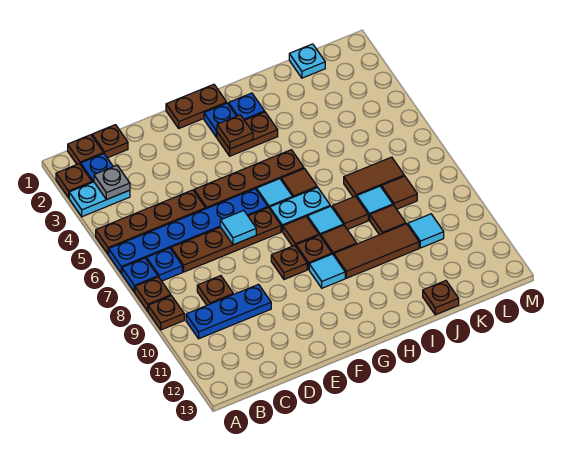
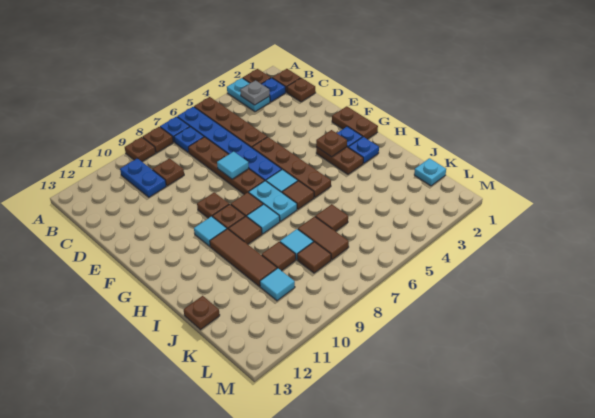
blue 1x3 plate [186,284,271,339] -> blue 1x2 plate [120,158,166,197]
brown 1x1 tile [332,196,368,229] -> brown 1x1 tile moved to [315,204,348,231]

